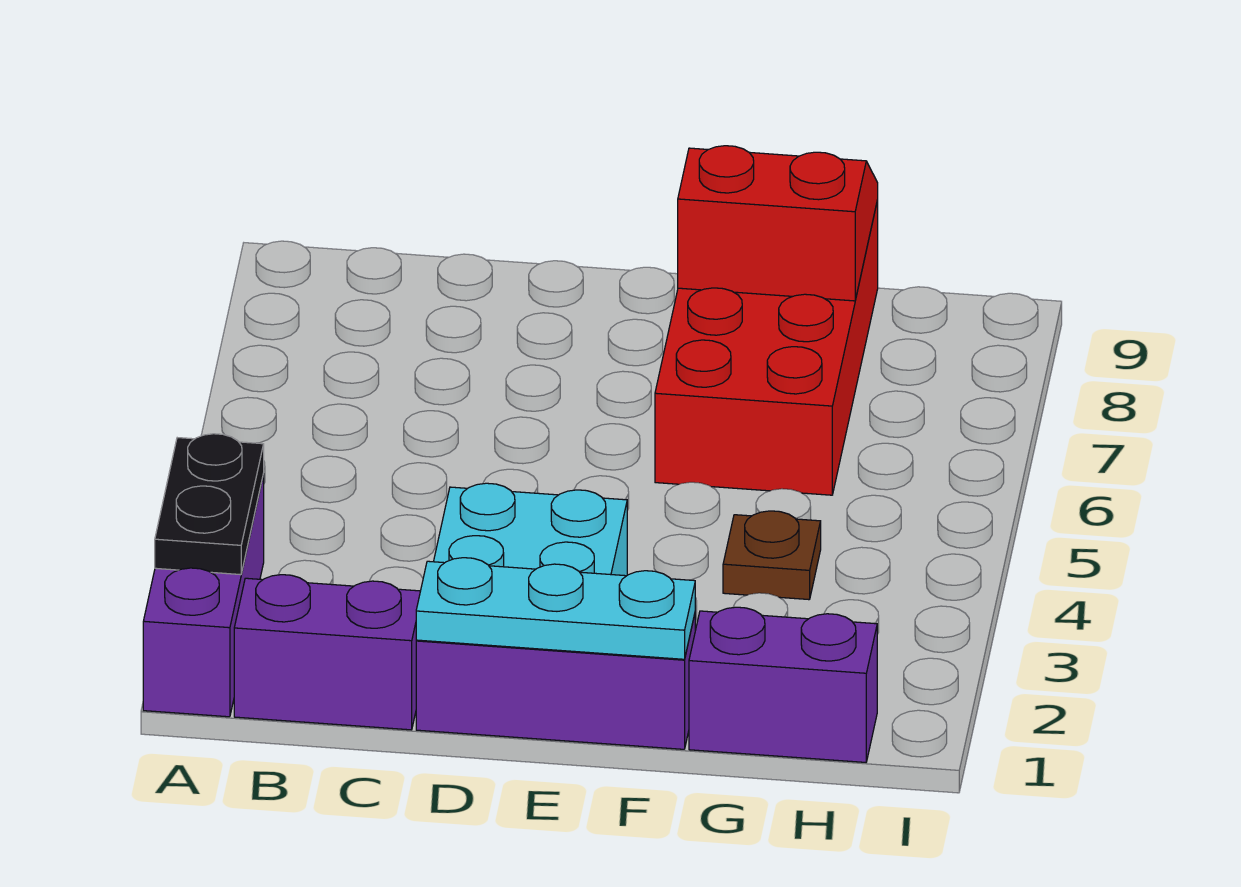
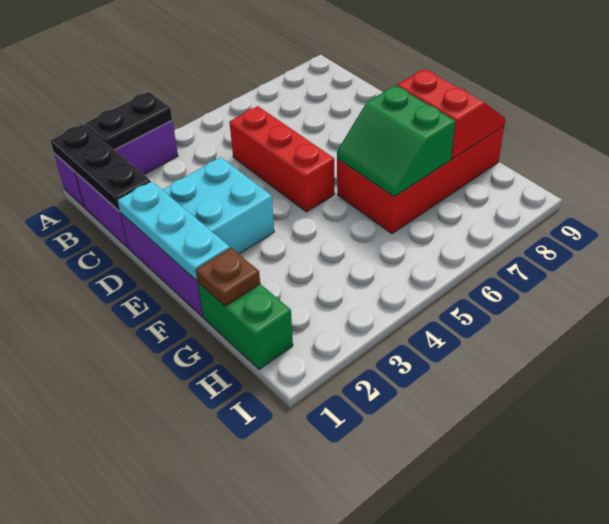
none -> black 1x3 plate [50,124,151,211]
none -> red 1x3 brick [229,106,335,212]
none -> green 2x2 slope [337,86,455,197]
purple 1x2 brick [689,607,877,762] -> green 1x2 brick [198,283,293,369]
brown 1x1 plate [723,511,821,600] -> brown 1x1 plate moved to [196,248,260,306]

